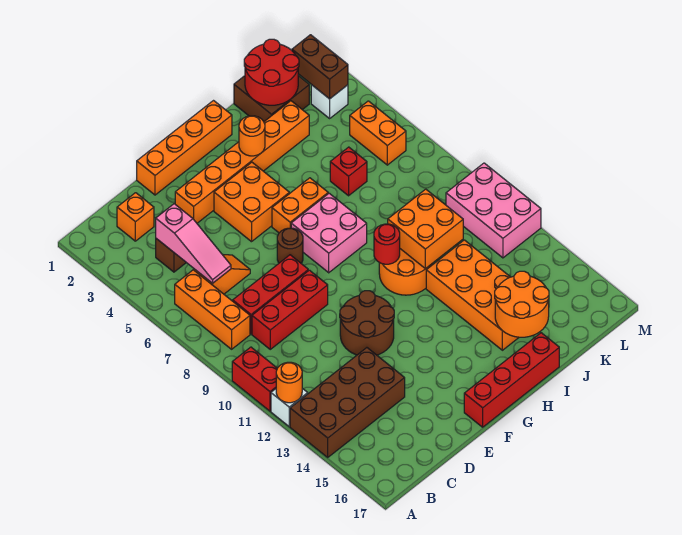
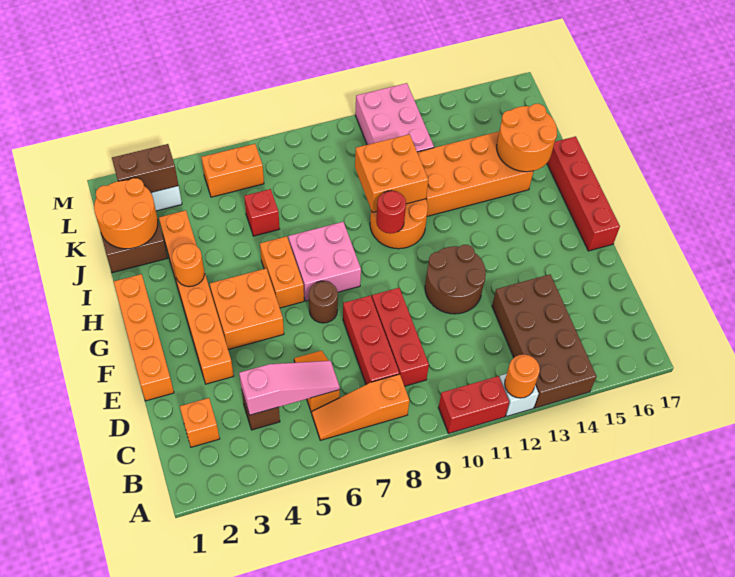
orange 1x3 brick [175,270,250,349] -> orange 1x3 slope [312,374,410,440]
red 2x2 round brick [244,39,299,105] -> orange 2x2 round brick [94,178,158,249]
pink 2x3 brick [446,163,541,258] -> pink 2x3 brick turned to [355,83,434,152]

